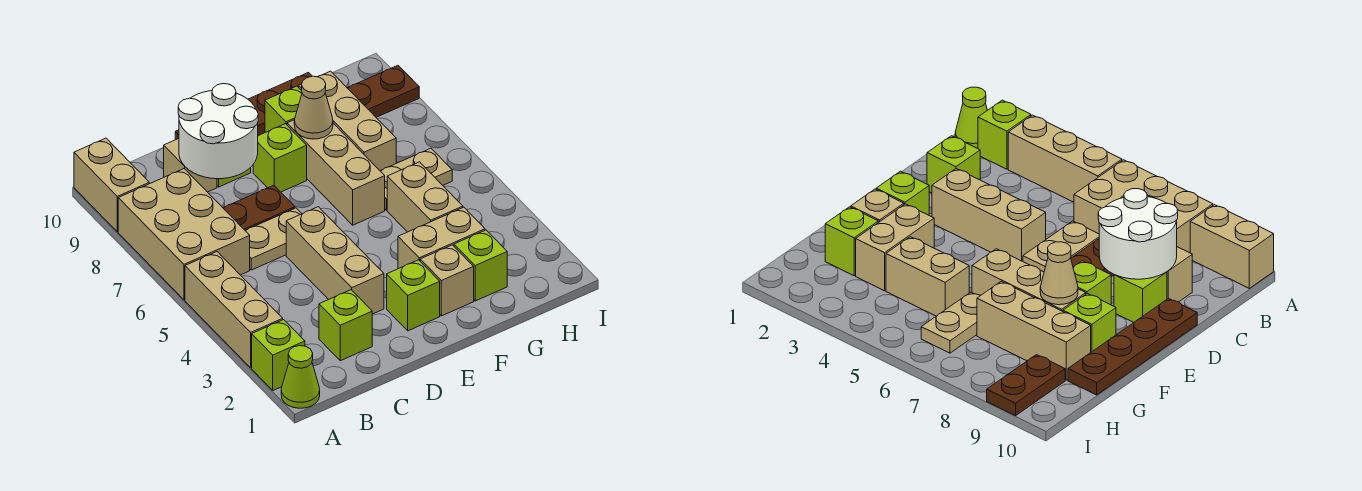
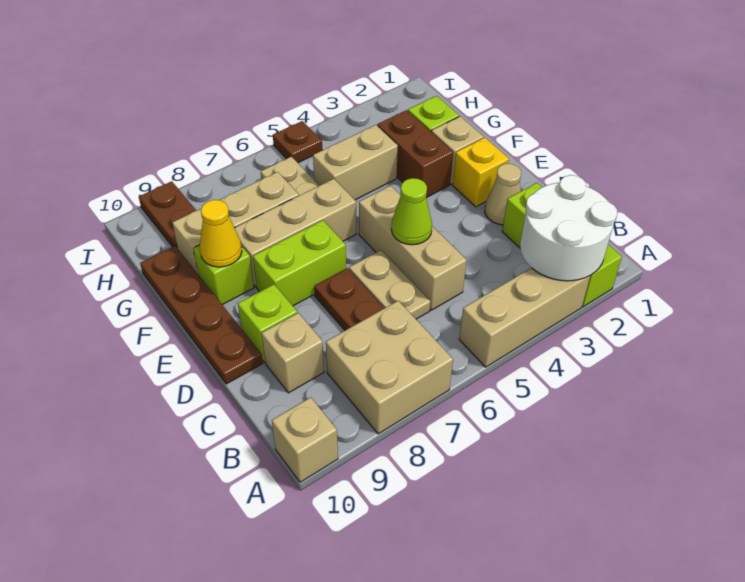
lime 1x1 cone [281,346,320,408] -> lime 1x1 cone moved to [391,178,432,245]
tan 2x3 brick [118,169,250,300] -> tan 2x2 brick [326,301,453,434]
tan 1x2 brick [74,138,149,232] -> tan 1x1 brick [272,397,338,482]
white 2x2 round brick [178,84,258,179] -> white 2x2 round brick moved to [520,175,617,281]
tan 1x3 brick [286,207,384,314] -> tan 1x3 brick turned to [359,186,467,310]
lime 1x1 brick [387,260,440,331] -> yellow 1x1 brick [453,138,509,207]
lime 1x1 brick [253,124,307,192] -> lime 1x2 brick [253,220,346,306]
tan 1x2 brick [398,207,485,269] -> brown 1x2 brick [377,110,453,198]
tan 1x1 cone [294,76,333,139] -> tan 1x1 cone moved to [485,164,521,225]
none -> yellow 1x1 cone [200,200,242,267]
none -> brown 1x1 plate [273,121,322,163]

